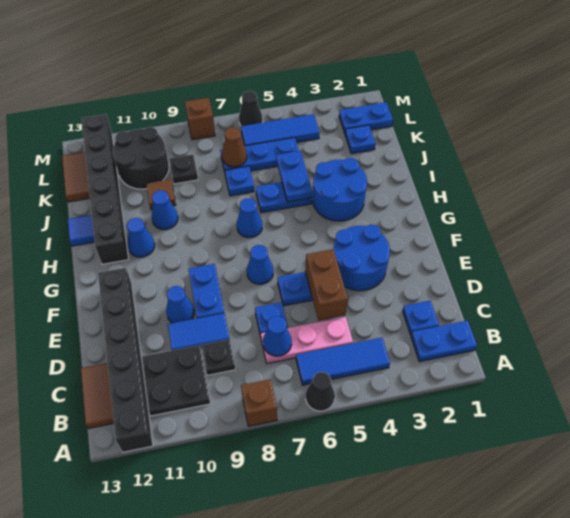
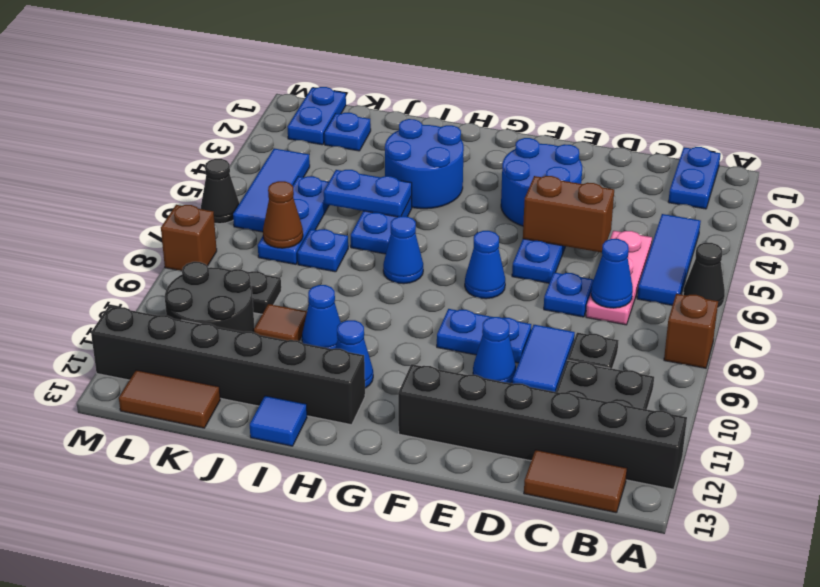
blue 1x1 plate [403,301,439,335] -> none

